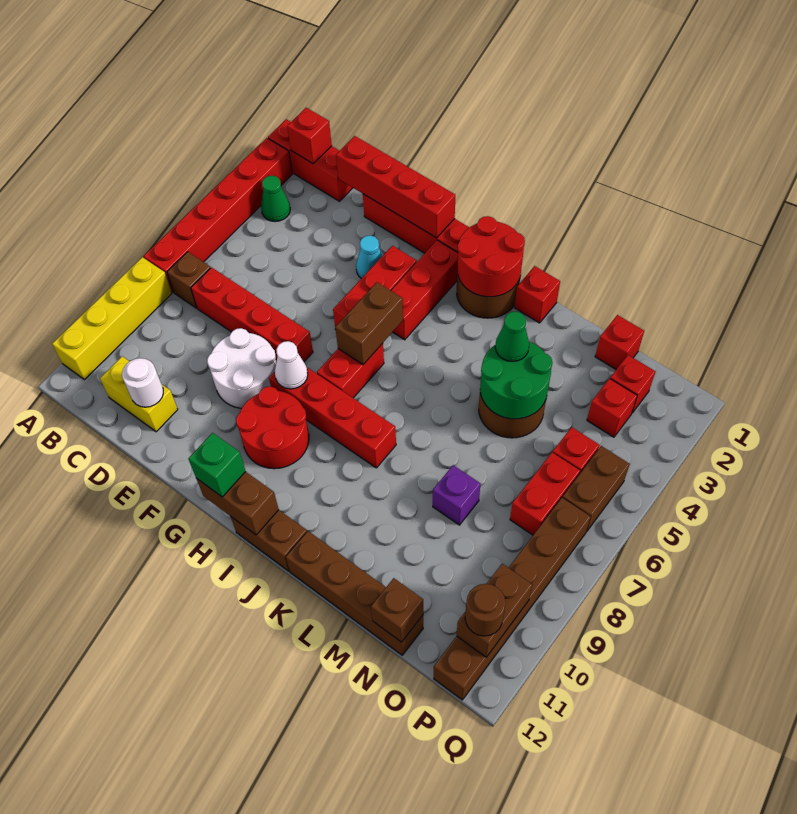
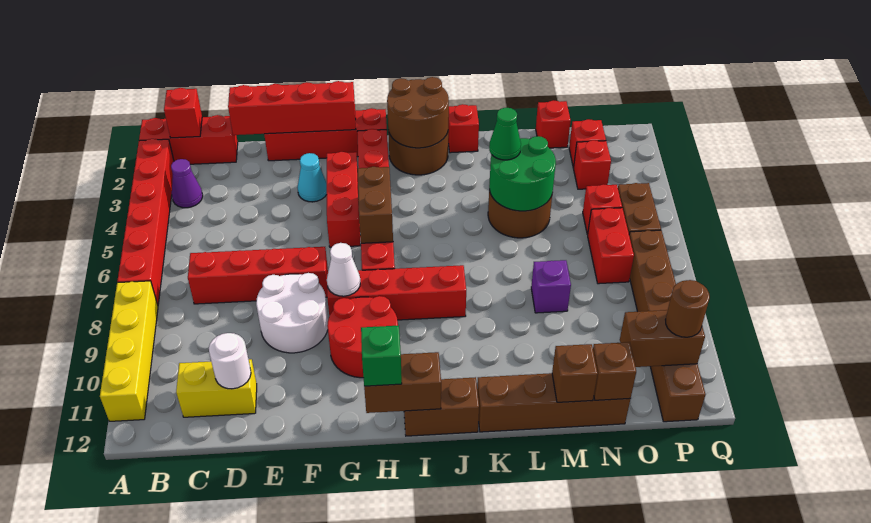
green 1x1 cone [261,176,290,222] -> purple 1x1 cone [171,159,203,208]
brown 1x1 brick [167,252,211,308] -> brown 1x1 brick moved to [552,344,598,402]
red 2x2 round brick [457,216,525,297] -> brown 2x2 round brick [387,77,449,148]
brown 1x2 brick [457,564,532,657] -> brown 1x2 brick turned to [620,310,705,367]

